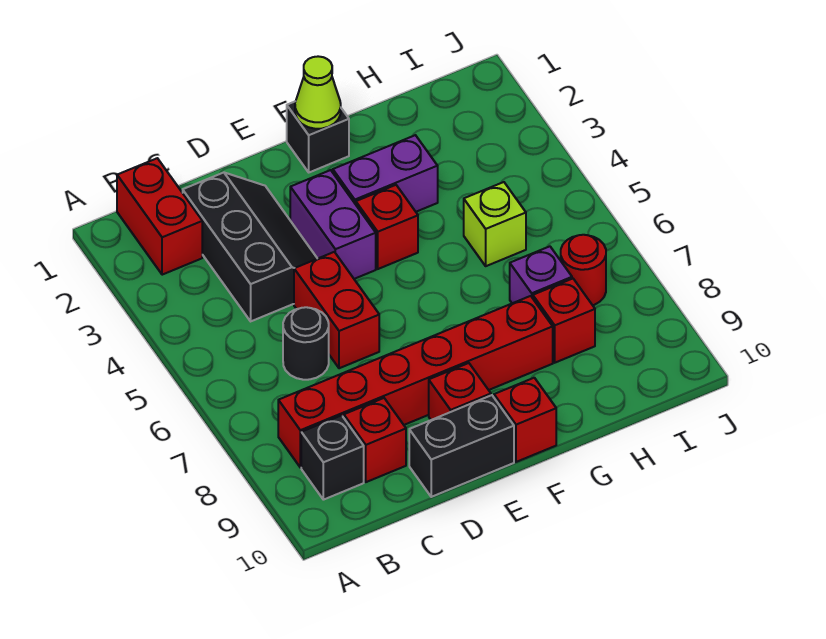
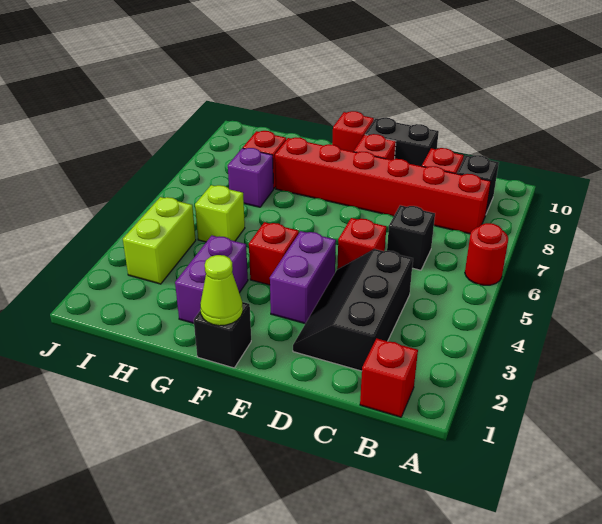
red 1x2 brick [117,158,202,275] -> red 1x1 brick [360,338,418,417]
black 1x1 round brick [283,307,329,380] -> black 1x1 brick [387,205,435,270]
red 1x2 brick [294,252,379,368] -> red 1x1 brick [337,218,386,269]
purple 1x2 brick [333,135,438,212] -> purple 1x2 brick turned to [175,236,248,323]
none -> lime 1x2 brick [123,197,196,284]
red 1x1 round brick [561,235,606,305] -> red 1x1 round brick moved to [465,223,508,285]

